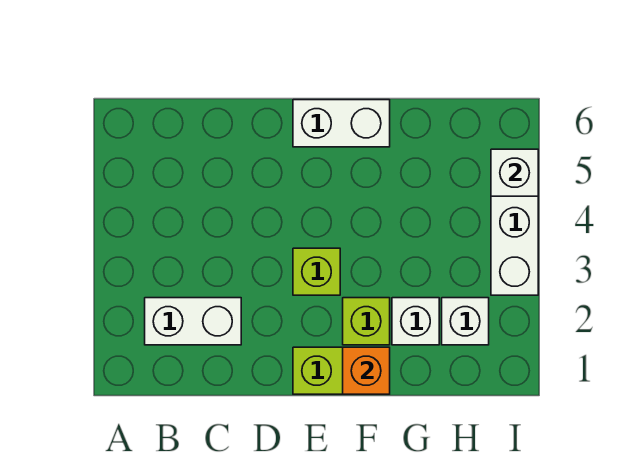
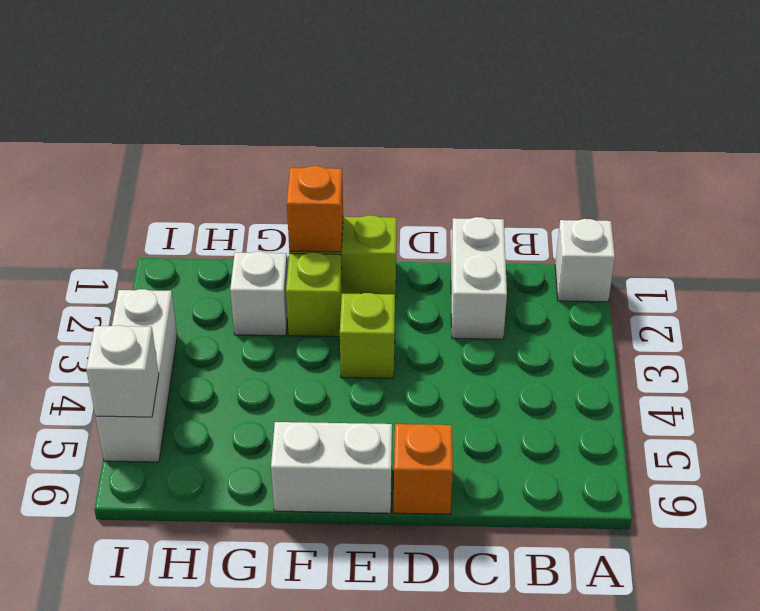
white 1x2 brick [145,298,241,345] -> white 1x2 brick turned to [451,217,507,339]
none -> orange 1x1 brick [394,424,453,514]
white 1x1 brick [442,298,489,345] -> white 1x1 brick moved to [555,219,615,302]

